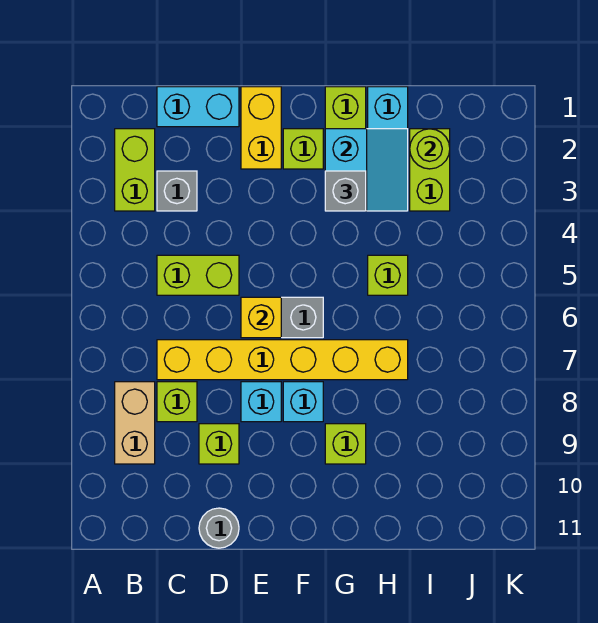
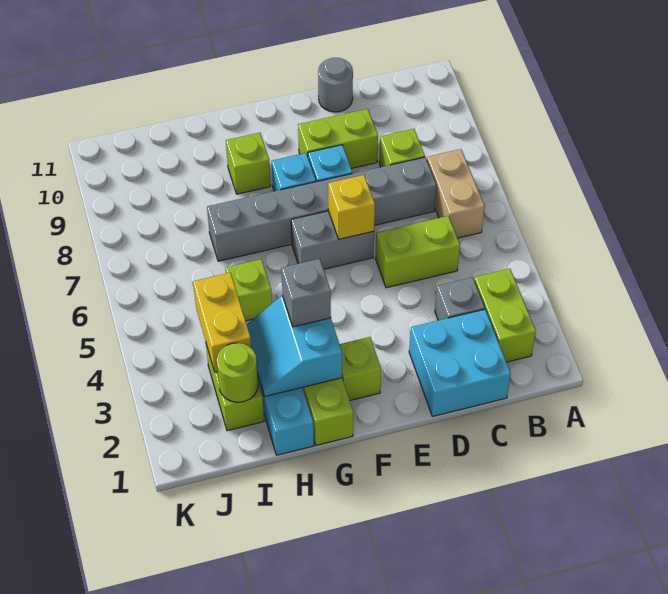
tan 1x2 brick [115,382,155,464] -> tan 1x2 brick moved to [427,149,485,238]
cyan 1x2 brick [157,87,239,127] -> cyan 2x2 brick [409,309,511,417]
yellow 1x6 brick [157,340,408,380] -> grey 1x6 brick [207,157,436,261]
lime 1x1 brick [199,424,239,464] -> lime 1x2 brick [298,109,378,168]
yellow 1x2 brick [241,87,281,169] -> yellow 1x2 brick moved to [193,273,251,372]

